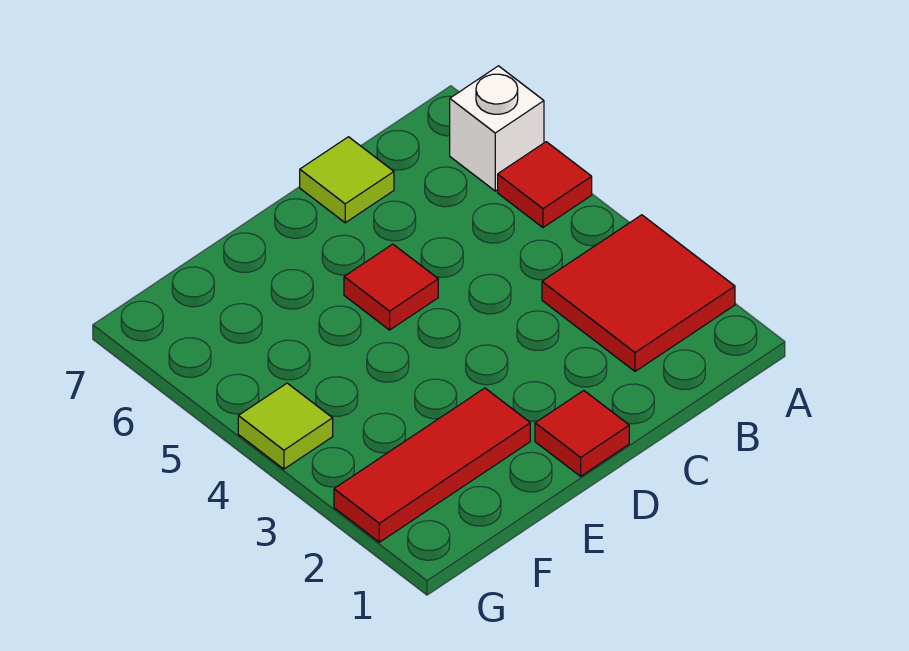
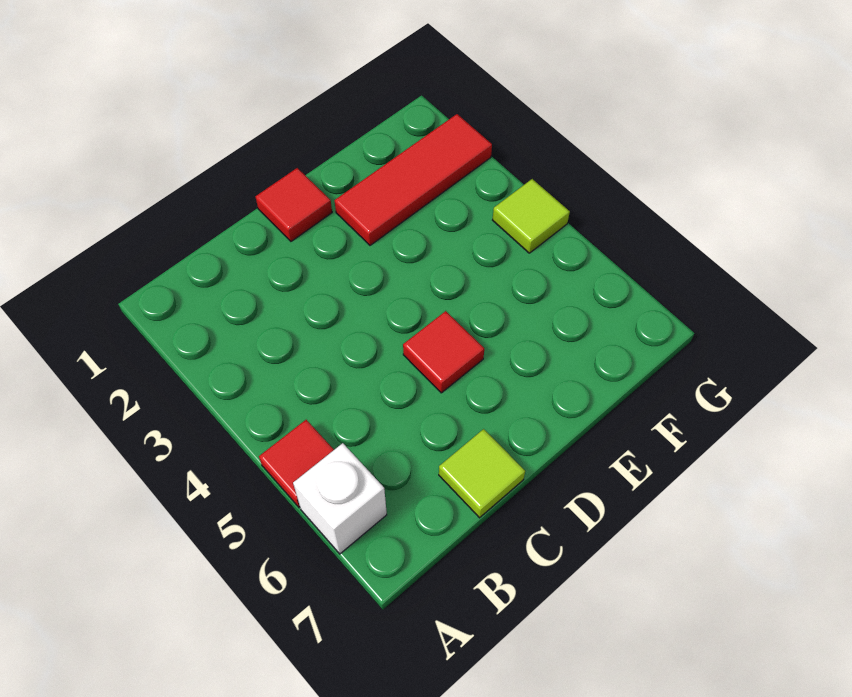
red 2x2 tile [542,215,735,371] -> none

